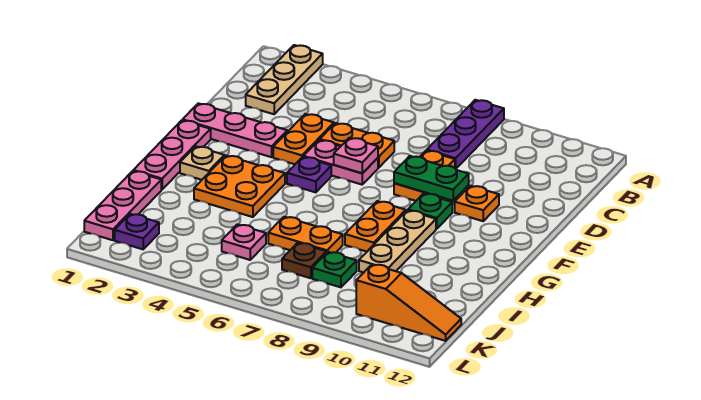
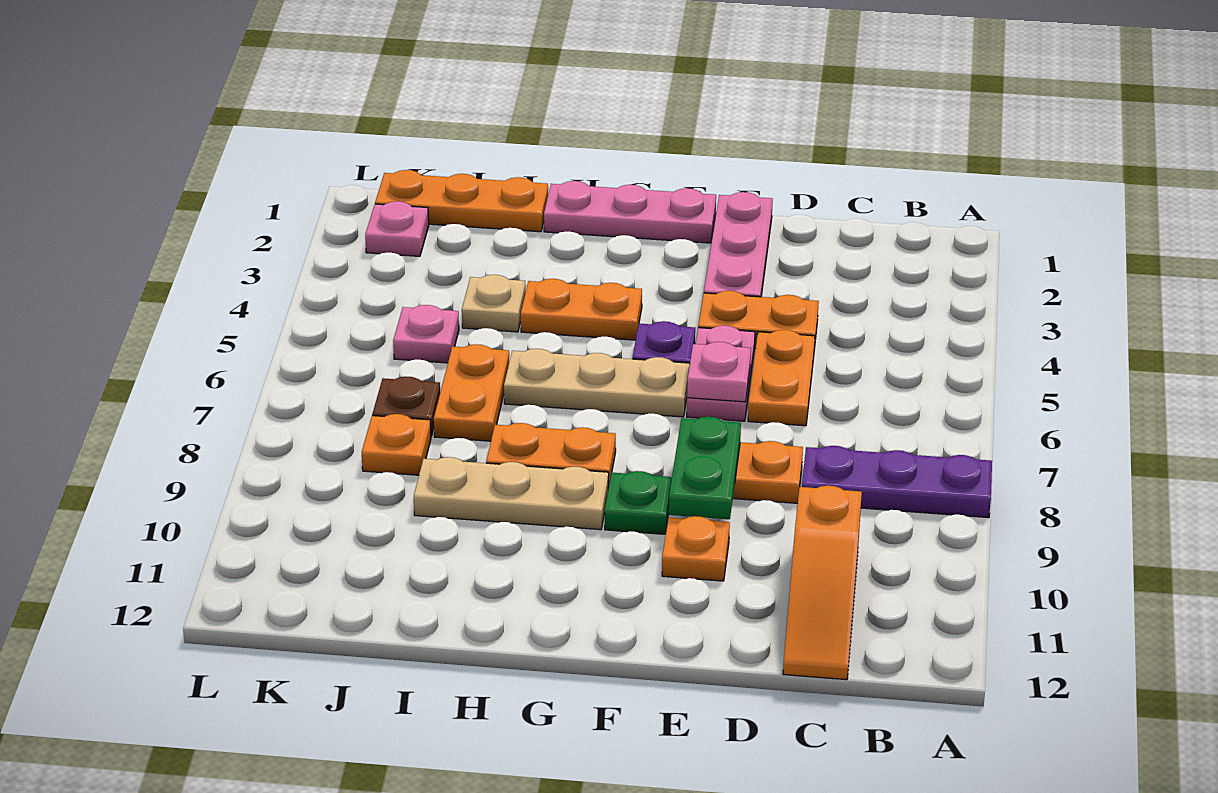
tan 1x3 plate [246,45,323,114] -> tan 1x3 plate moved to [504,349,690,417]
tan 1x1 plate [180,146,224,180] -> tan 1x1 plate moved to [462,275,526,332]
orange 2x2 plate [194,156,285,217] -> orange 1x2 plate [521,279,642,340]
pink 1x3 plate [84,171,161,240] -> orange 1x3 plate [375,170,548,232]
green 1x1 plate [312,252,357,287] -> orange 1x1 plate [362,414,431,475]
purple 1x1 plate [115,214,159,249] -> pink 1x1 plate [365,201,429,256]
orange 1x3 slope [356,264,461,341] -> orange 1x3 slope moved to [783,486,862,680]

